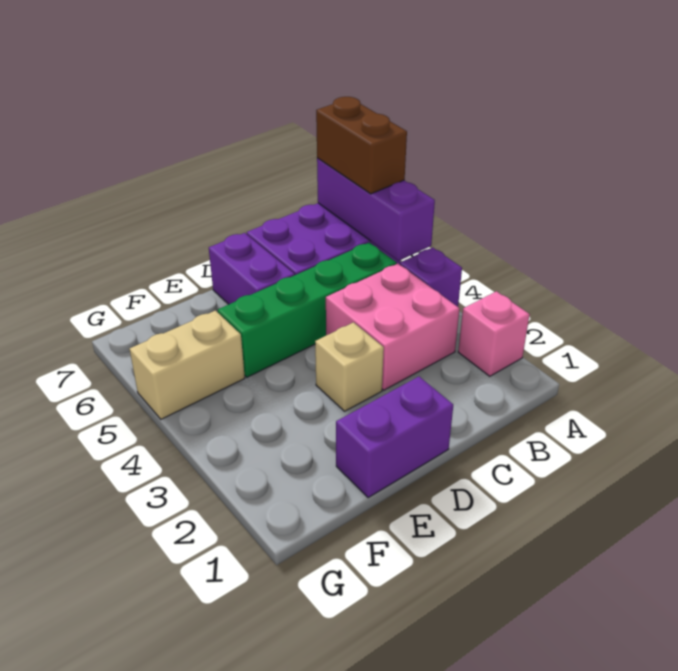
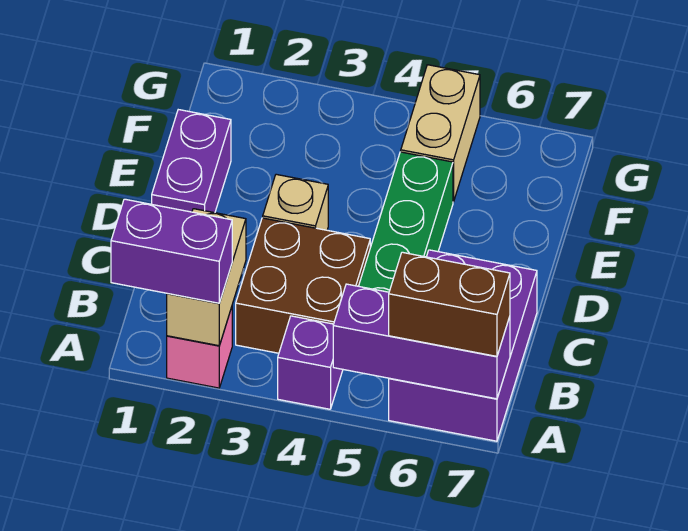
none -> tan 1x2 brick [167,209,246,346]
pink 2x2 brick [326,264,460,390] -> brown 2x2 brick [236,218,370,353]
purple 1x2 brick [209,233,295,304] -> purple 1x2 brick moved to [111,199,232,303]

